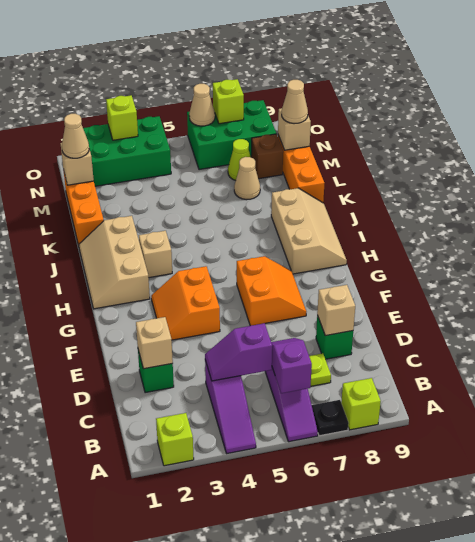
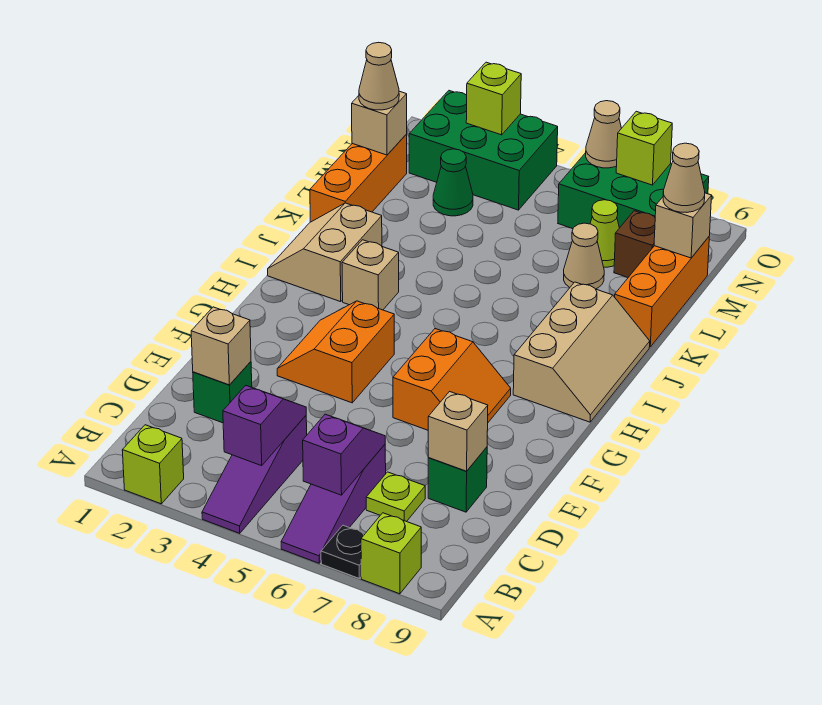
purple 1x2 slope [205,323,272,381] -> purple 1x2 slope turned to [223,386,306,466]
tan 2x3 slope [79,216,150,309] -> tan 2x2 slope [268,203,382,302]
none -> green 1x1 cone [433,149,473,216]

